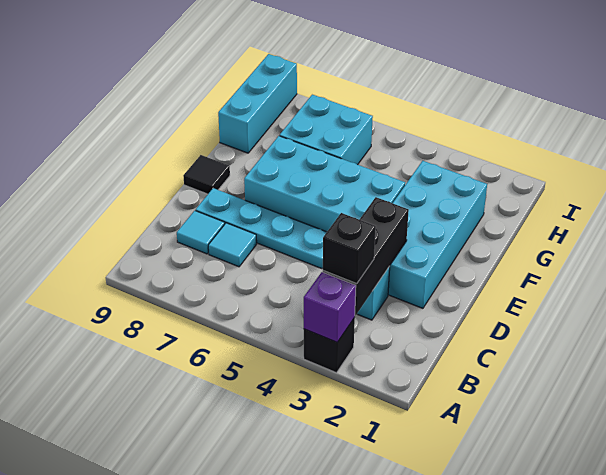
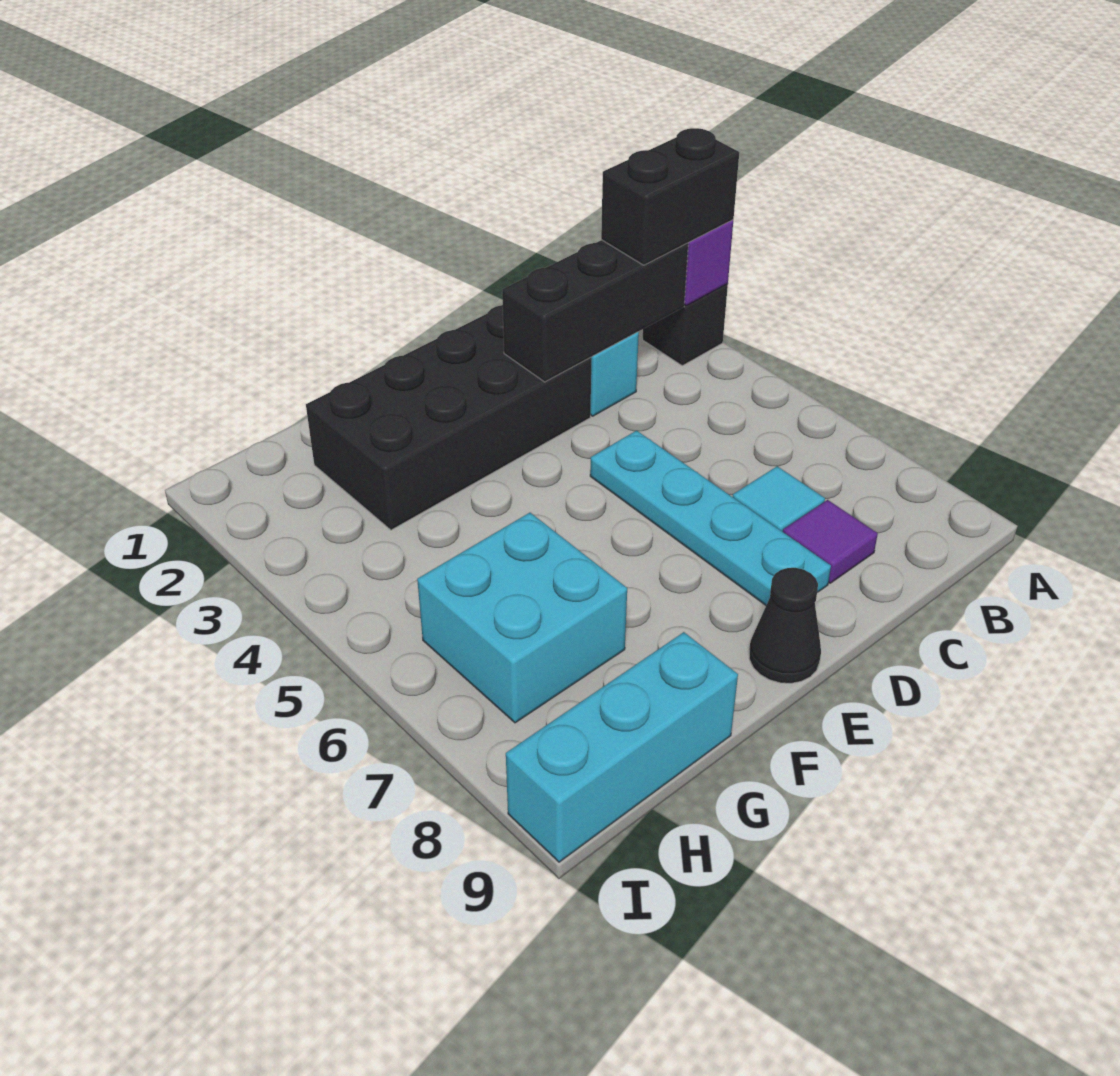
black 1x1 brick [323,213,376,284] -> black 1x2 brick [601,128,739,265]
cyan 1x1 tile [177,211,225,254] -> purple 1x1 tile [783,500,878,583]
cyan 2x4 brick [388,161,487,308] -> black 2x4 brick [306,305,591,530]
cyan 2x4 brick [244,136,405,232] -> none
black 1x1 tile [183,155,230,194] -> black 1x1 cone [749,568,821,683]

